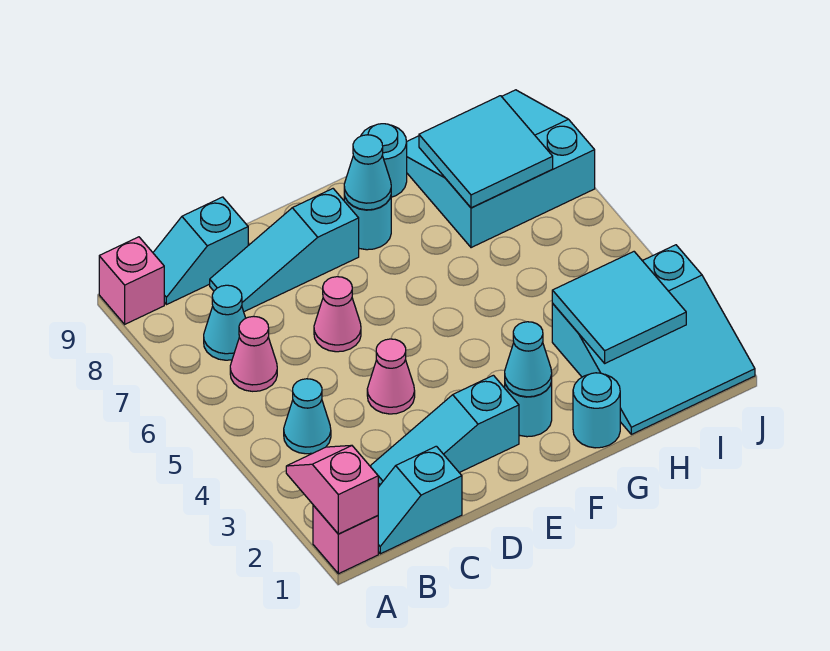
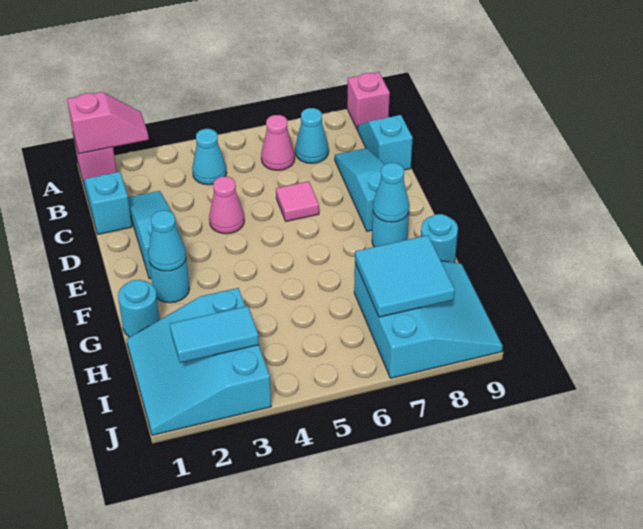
pink 1x1 cone [314,277,361,352] -> pink 1x1 tile [276,181,319,221]
cyan 2x2 tile [552,252,686,363] -> cyan 1x2 tile [170,306,259,363]

